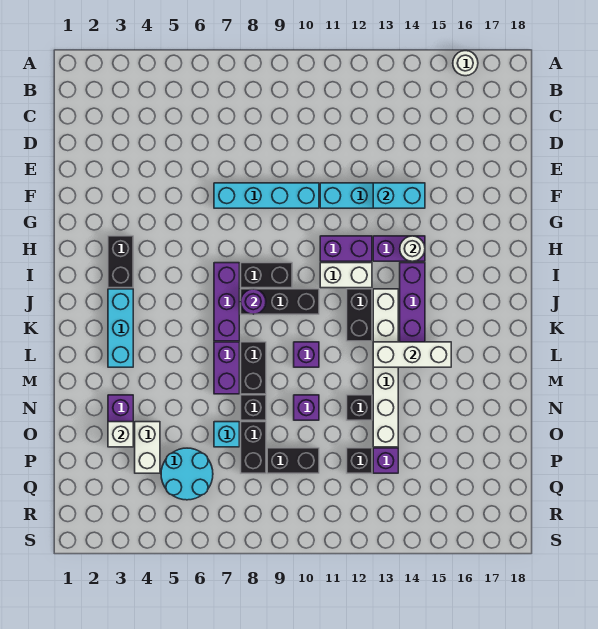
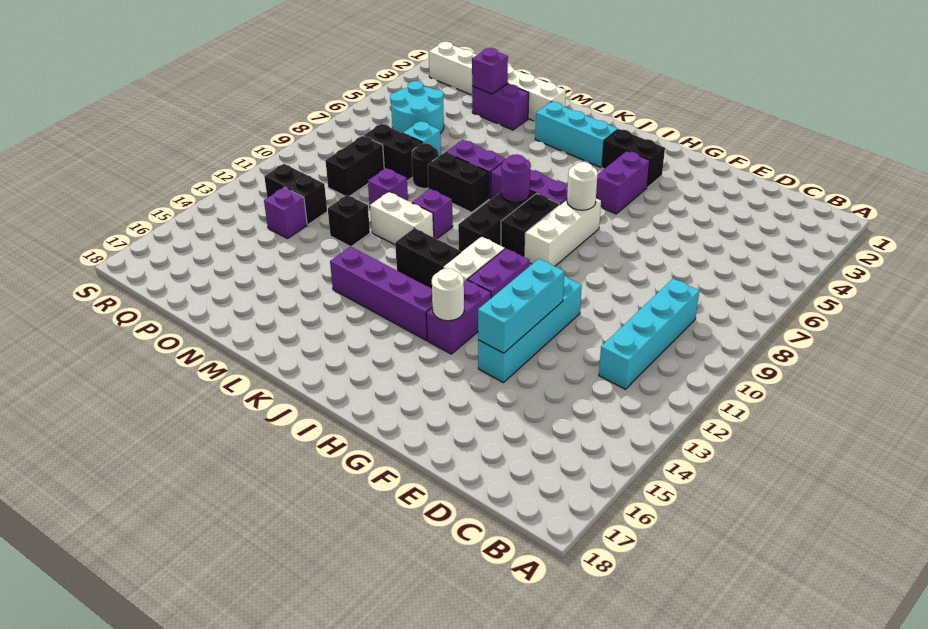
white 1x1 round brick [453,51,478,76] -> white 1x1 round brick moved to [567,162,598,210]
cyan 1x4 brick [214,183,319,208] -> cyan 1x4 brick moved to [599,279,700,389]
cyan 1x2 brick [373,183,425,208] -> cyan 1x3 brick [478,259,565,353]
none -> purple 1x2 brick [596,151,650,214]
white 1x6 brick [373,289,398,447] -> white 1x6 brick moved to [429,42,566,121]
white 1x3 brick [373,342,451,367] -> white 1x3 brick moved to [525,199,601,266]
black 1x1 brick [241,395,266,420] -> black 1x1 round brick [412,143,439,189]
white 1x1 brick [108,422,133,447] -> purple 1x1 brick [472,48,508,94]
white 1x2 brick [135,422,160,473] -> white 1x2 brick moved to [370,192,434,245]
black 1x1 brick [347,448,372,473] -> black 1x2 brick [264,164,327,224]

